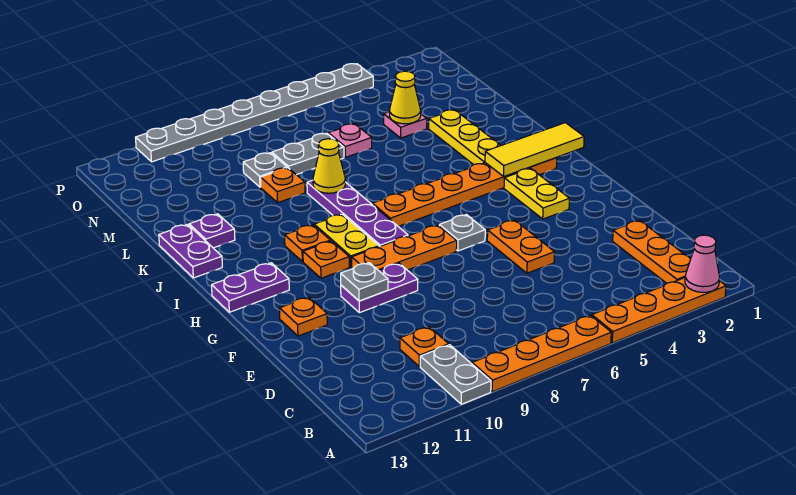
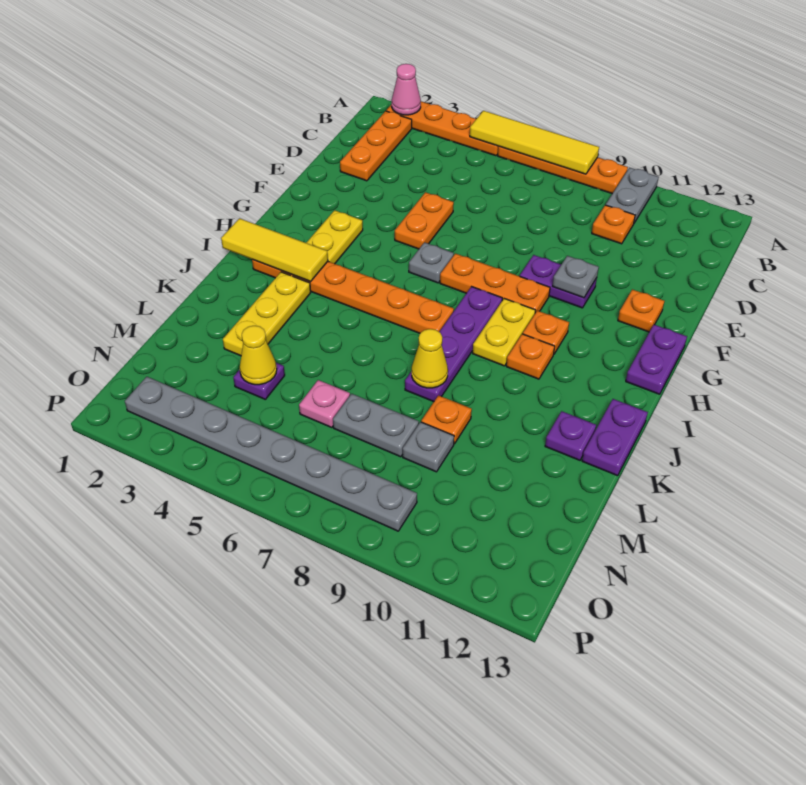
none -> yellow 1x4 tile [470,111,599,174]
purple 1x2 plate [212,263,289,312] -> purple 1x2 plate turned to [626,325,687,394]
pink 1x1 plate [384,112,427,138] -> purple 1x1 plate [233,363,285,399]
grey 1x8 plate [136,64,373,162] -> grey 1x8 plate moved to [125,377,417,531]

